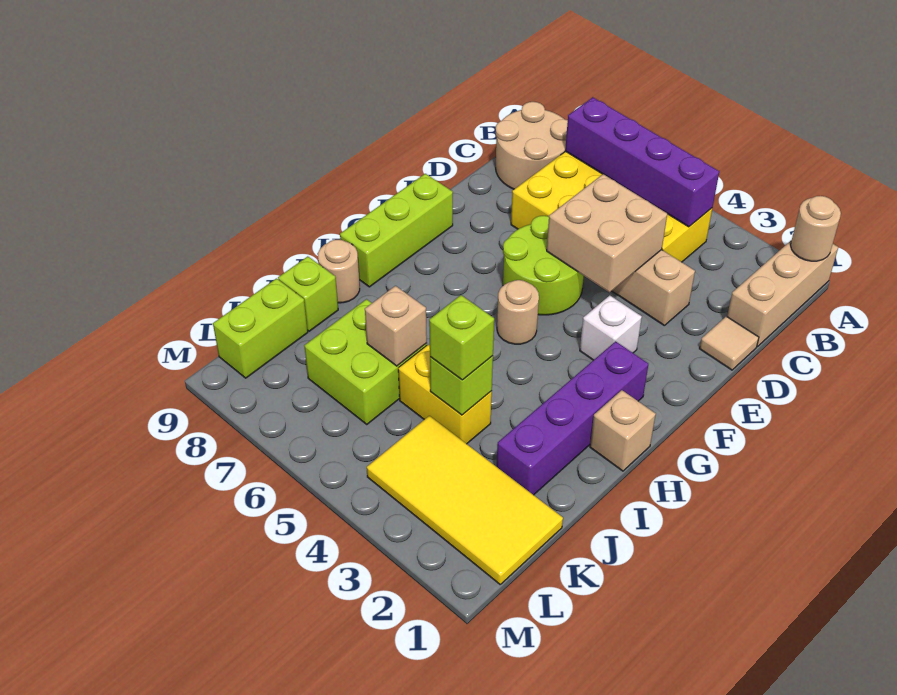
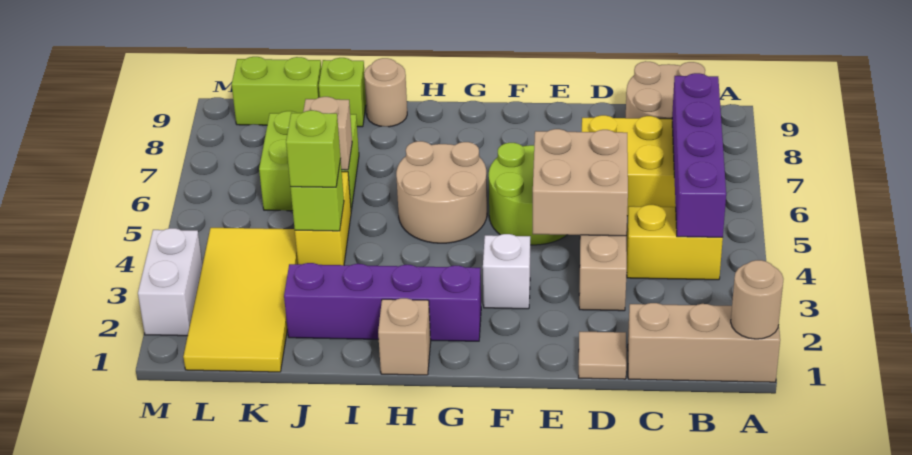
lime 1x3 brick [340,174,453,287] -> none
tan 1x1 round brick [497,280,539,344] -> tan 2x2 round brick [396,141,487,243]
none -> white 1x2 brick [138,228,203,336]

